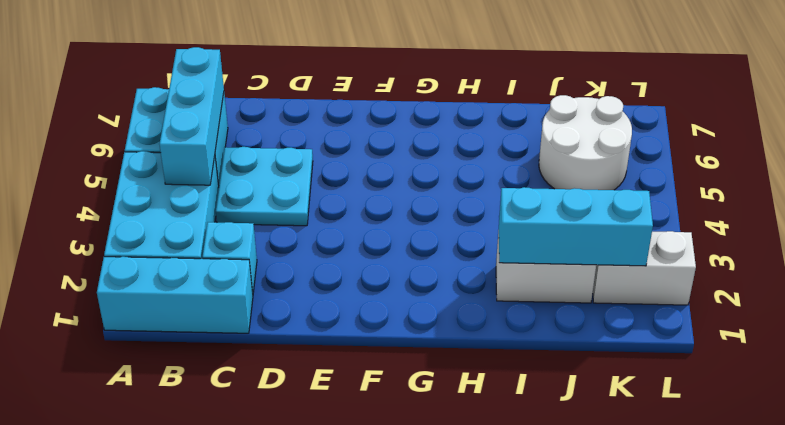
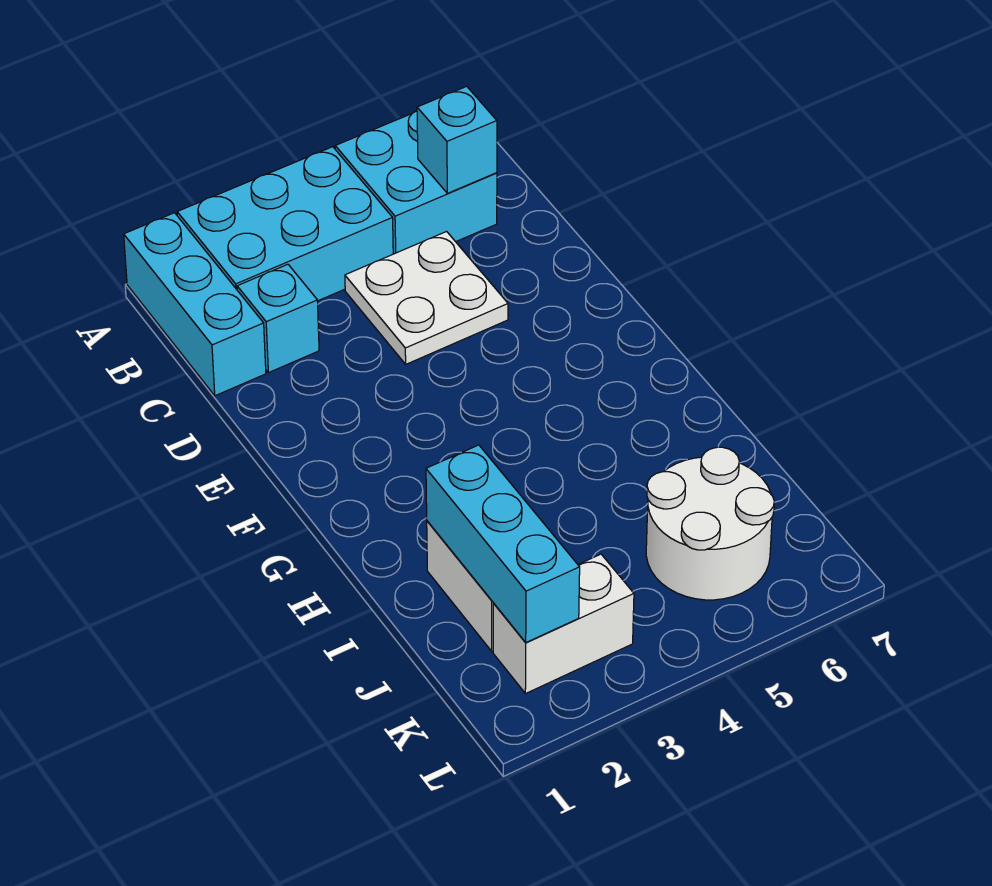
cyan 1x3 brick [160,47,224,185] -> cyan 1x1 brick [417,86,497,193]
cyan 2x2 plate [216,147,313,226] -> white 2x2 plate [345,232,508,364]
white 1x2 brick [593,231,696,305] -> white 1x2 brick turned to [493,554,634,694]

